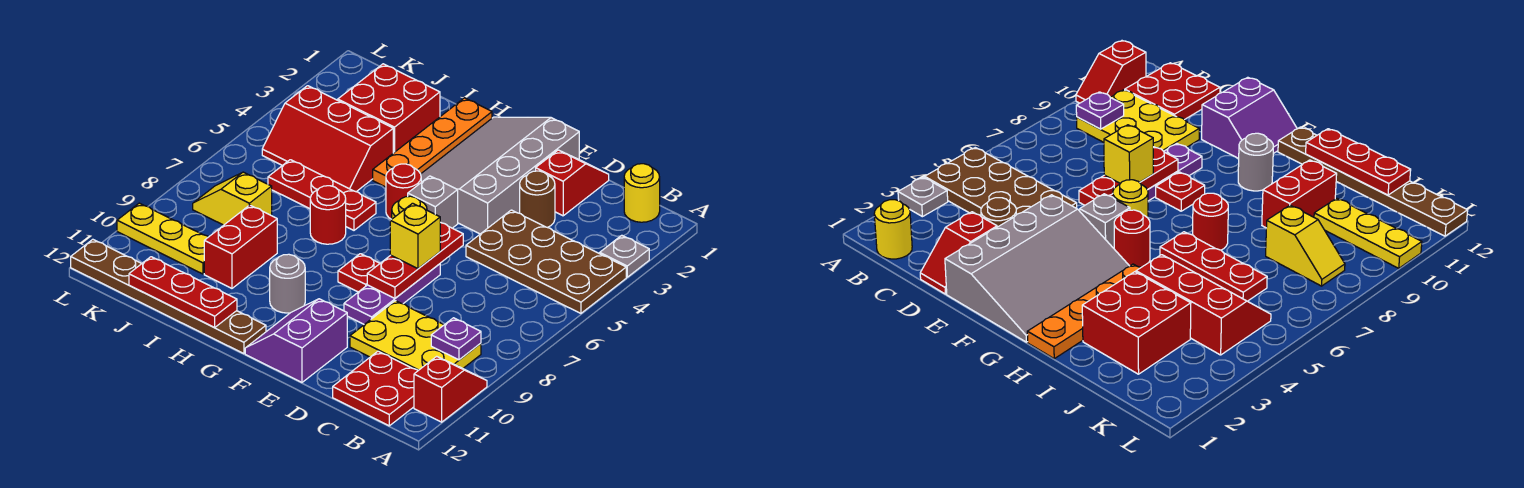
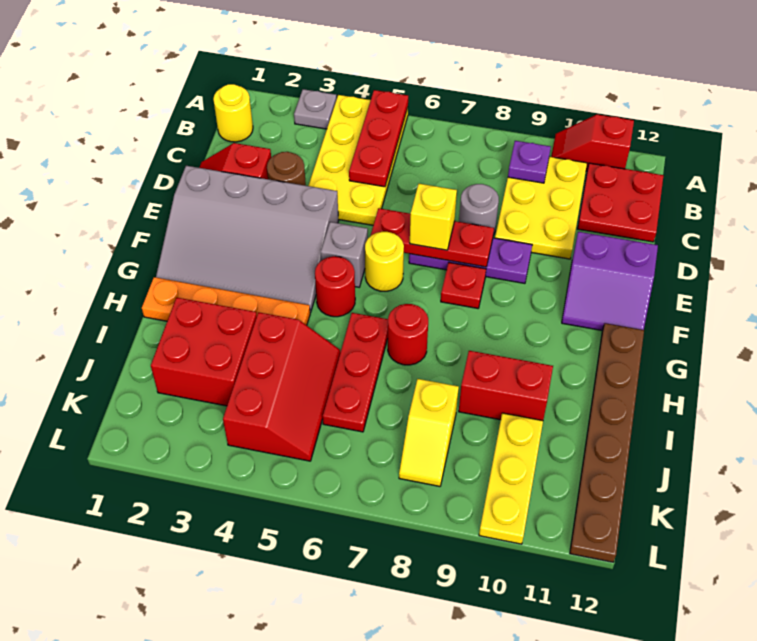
brown 2x4 plate [466,210,626,313] -> yellow 2x4 plate [308,95,408,225]
grey 1x1 round brick [270,254,305,313] -> grey 1x1 round brick moved to [459,184,499,235]
red 1x3 plate [129,257,237,328] -> red 1x3 plate moved to [349,90,408,187]

